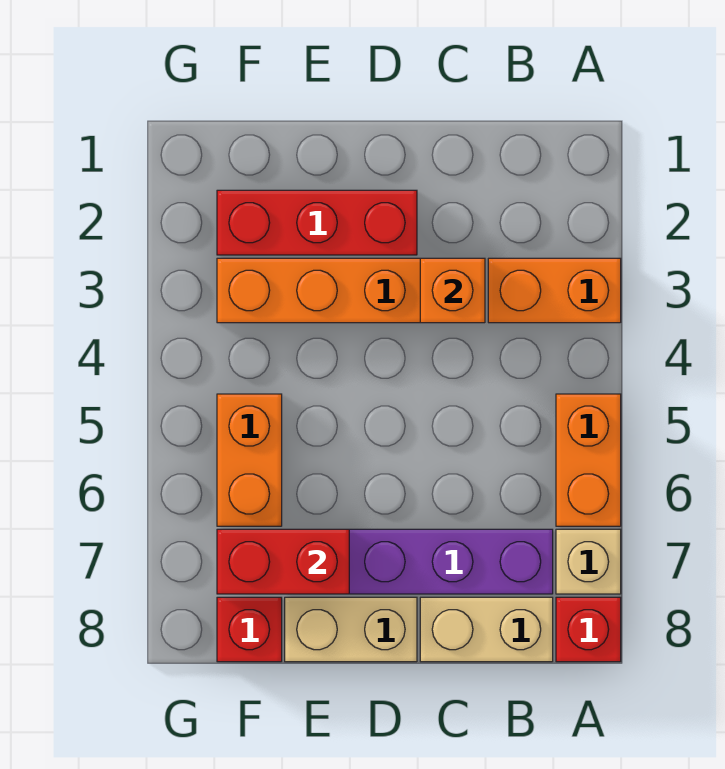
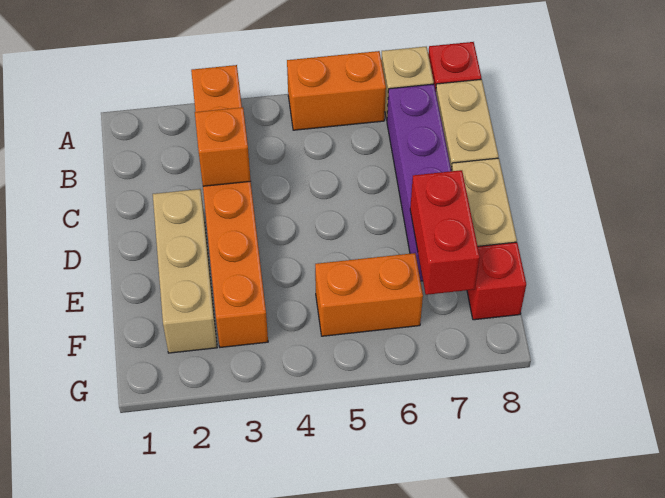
red 1x3 brick [217,190,417,255] -> tan 1x3 brick [153,189,217,353]

